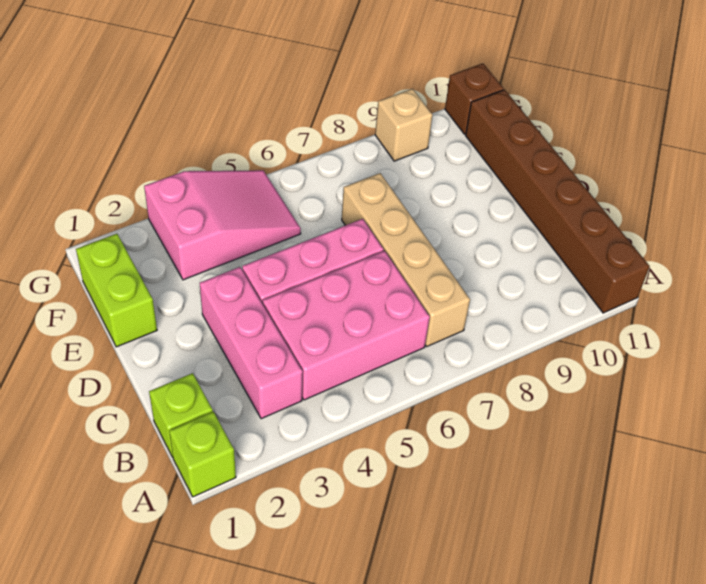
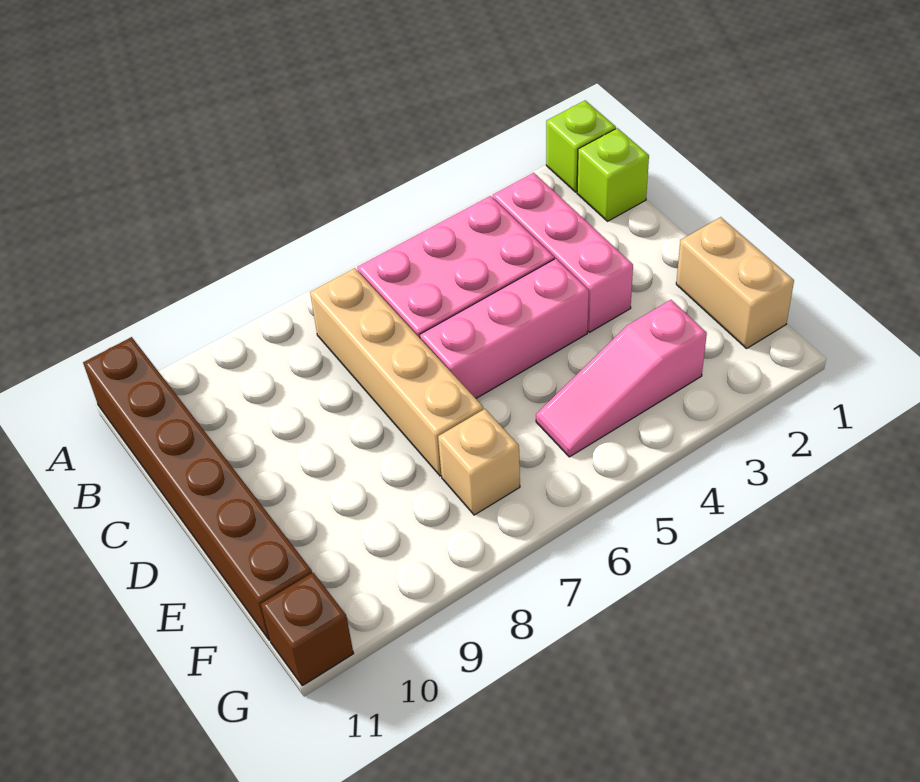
lime 1x2 brick [76,234,157,347] -> tan 1x2 brick [676,217,794,348]
pink 2x3 slope [144,170,301,280] -> pink 1x3 slope [536,300,707,457]
tan 1x1 brick [375,89,433,161] -> tan 1x1 brick moved to [438,409,520,515]

